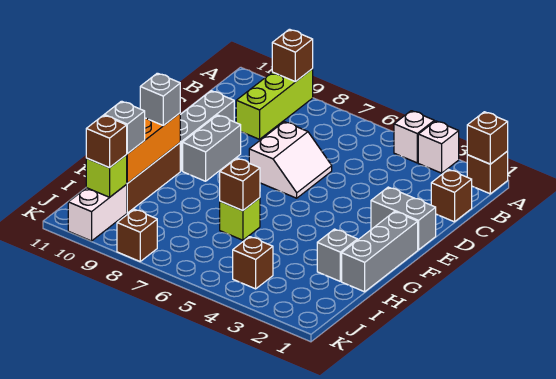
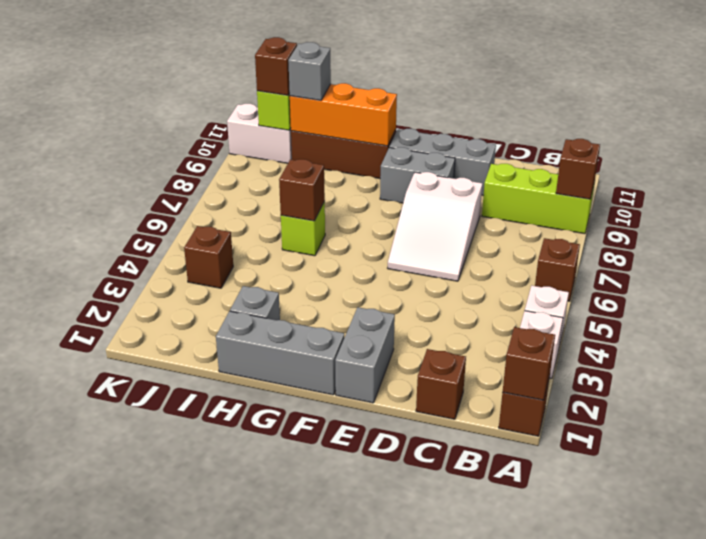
white 2x2 slope [249,122,332,198] -> white 2x3 slope [388,172,482,281]
grey 1x1 brick [140,73,180,126] -> none
brown 1x1 brick [117,209,157,261] -> brown 1x1 brick moved to [535,238,580,301]

